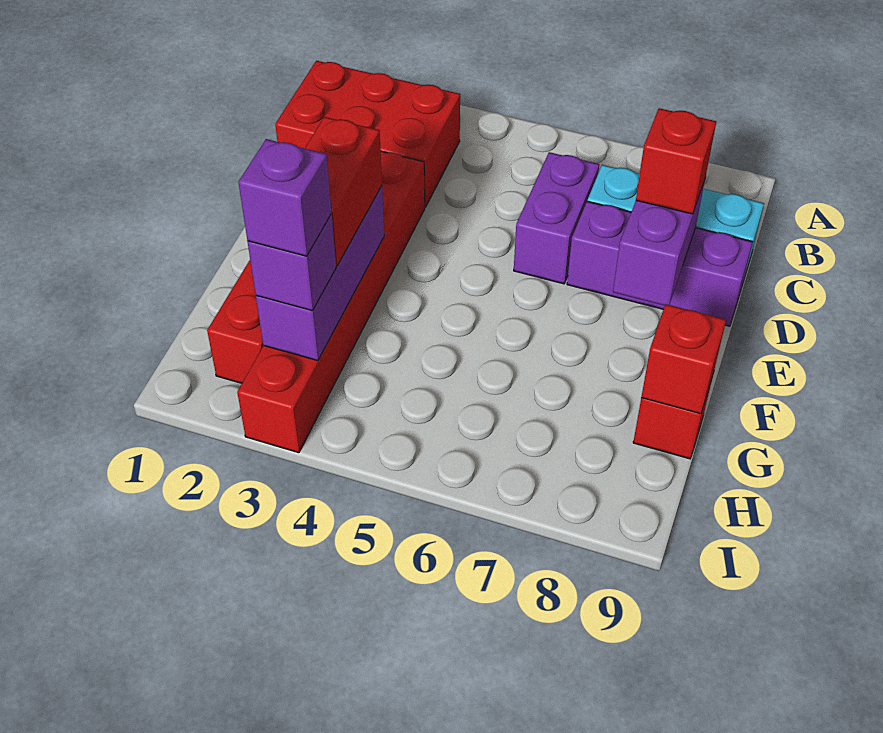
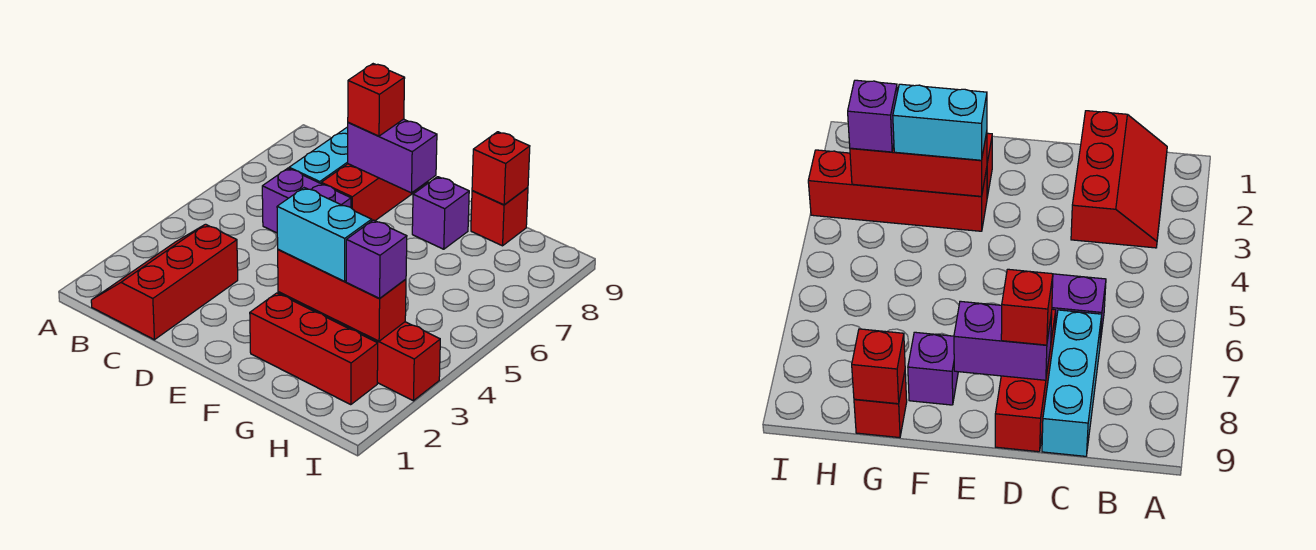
red 2x3 brick [275,61,460,207] -> red 2x3 slope [91,224,238,340]
red 1x6 brick [237,151,425,453] -> red 1x4 brick [278,292,440,401]
purple 1x3 brick [567,201,753,326] -> red 1x3 brick [321,164,428,221]
purple 1x3 brick [256,186,384,361] -> red 1x3 brick [278,249,406,341]
red 1x2 brick [305,117,382,266] -> cyan 1x2 brick [277,188,372,281]
purple 1x1 brick [239,139,332,256] -> purple 1x1 brick moved to [412,177,469,249]

